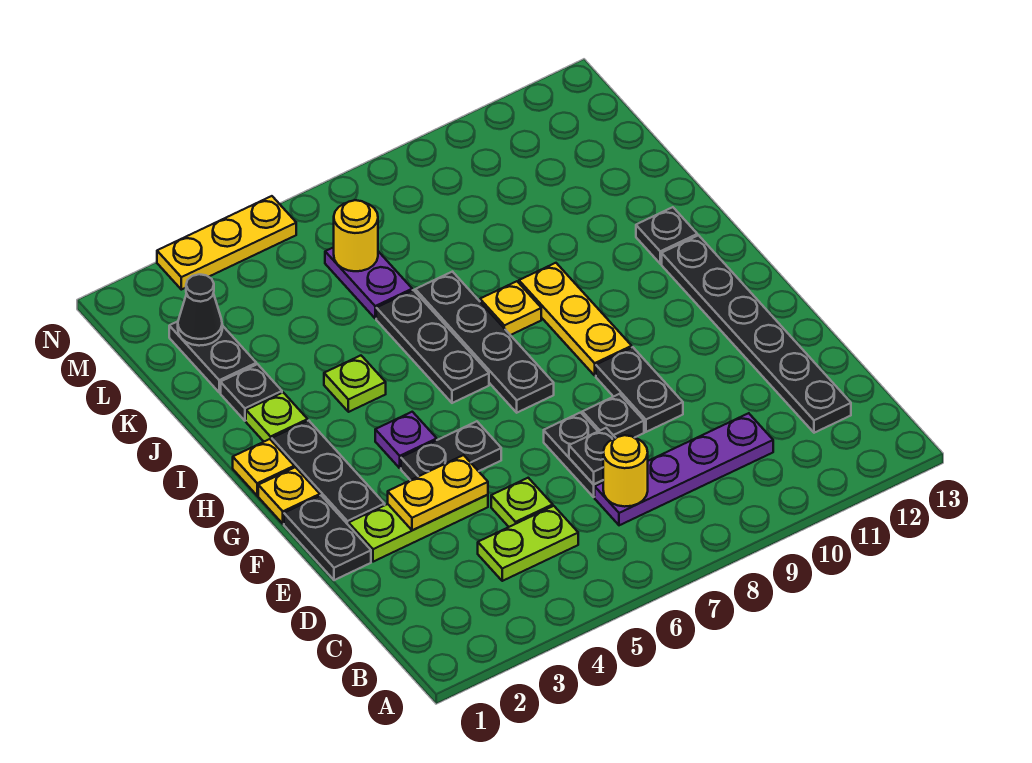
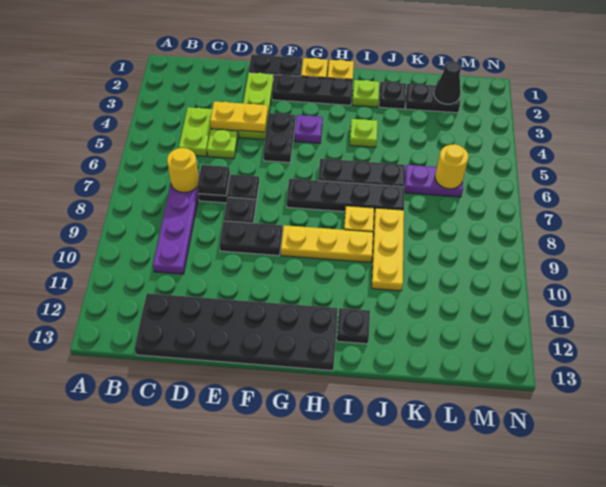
black 1x6 plate [662,235,851,433] -> black 2x6 plate [135,293,338,371]
yellow 1x2 plate [388,455,488,530] -> yellow 1x2 plate turned to [210,101,268,132]
yellow 1x3 plate [157,196,296,290] -> yellow 1x3 plate moved to [372,208,404,291]

